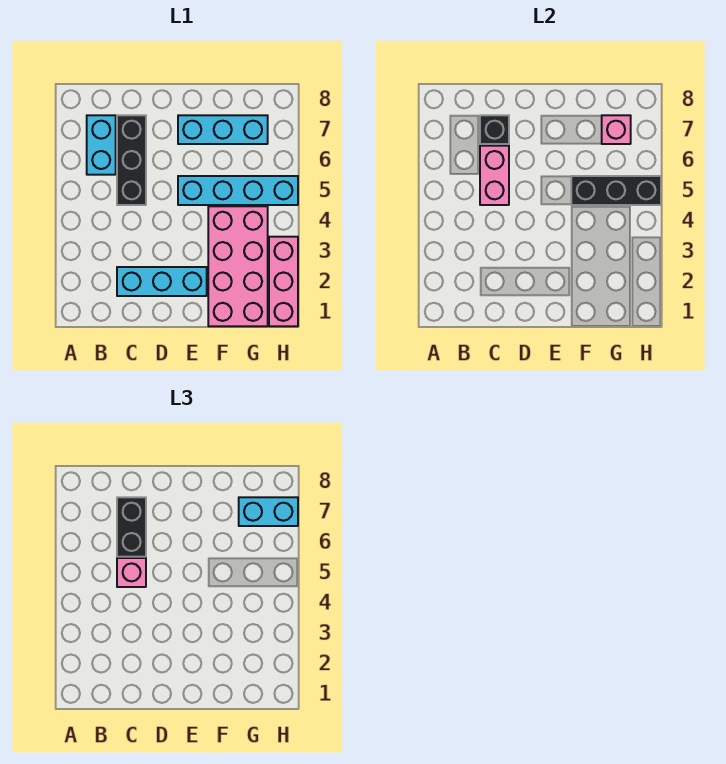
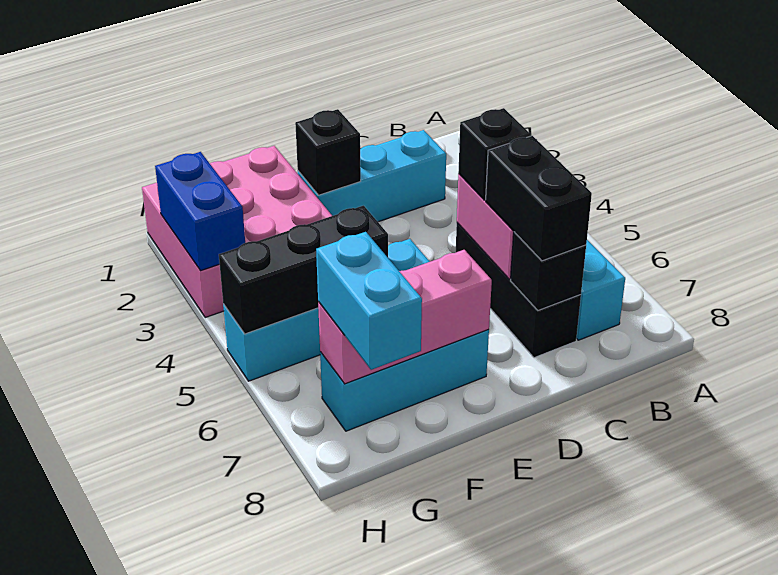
pink 1x1 brick [117,558,146,587] -> black 1x1 brick [458,108,531,200]
none -> black 1x1 brick [295,109,361,195]
pink 1x1 brick [602,115,631,144] -> pink 1x3 brick [318,250,492,384]
cyan 1x2 brick [239,497,298,526] -> cyan 1x2 brick turned to [316,232,422,370]
none -> blue 1x2 brick [155,152,245,271]

